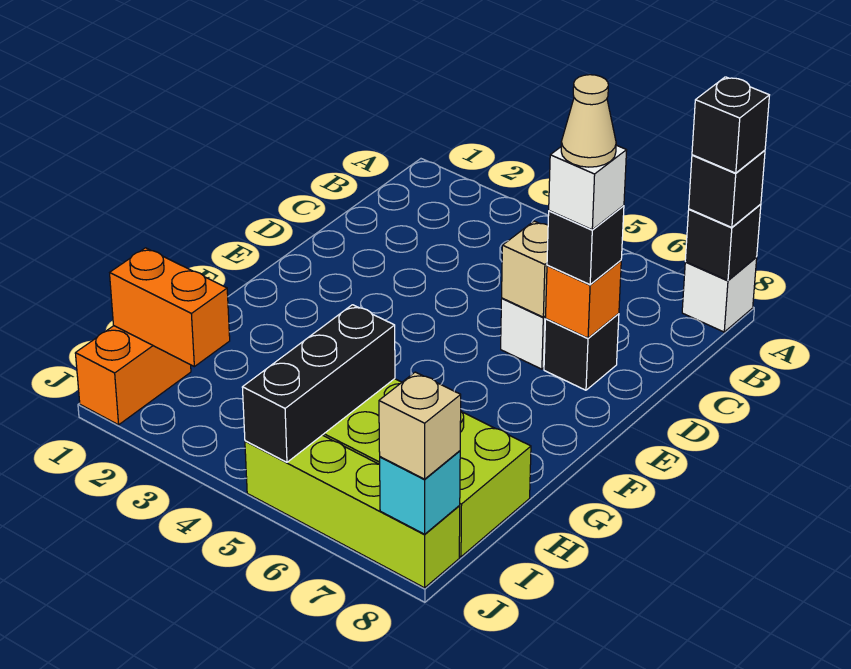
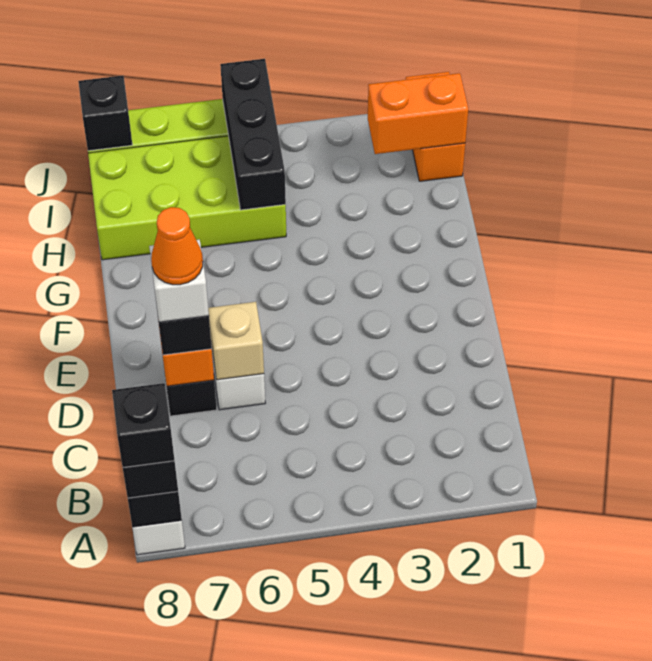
tan 1x1 cone [561,75,616,167] -> orange 1x1 cone [151,207,203,285]
cyan 1x1 brick [380,451,460,534] -> black 1x1 brick [78,76,132,151]
tan 1x1 brick [379,372,461,479] -> none

